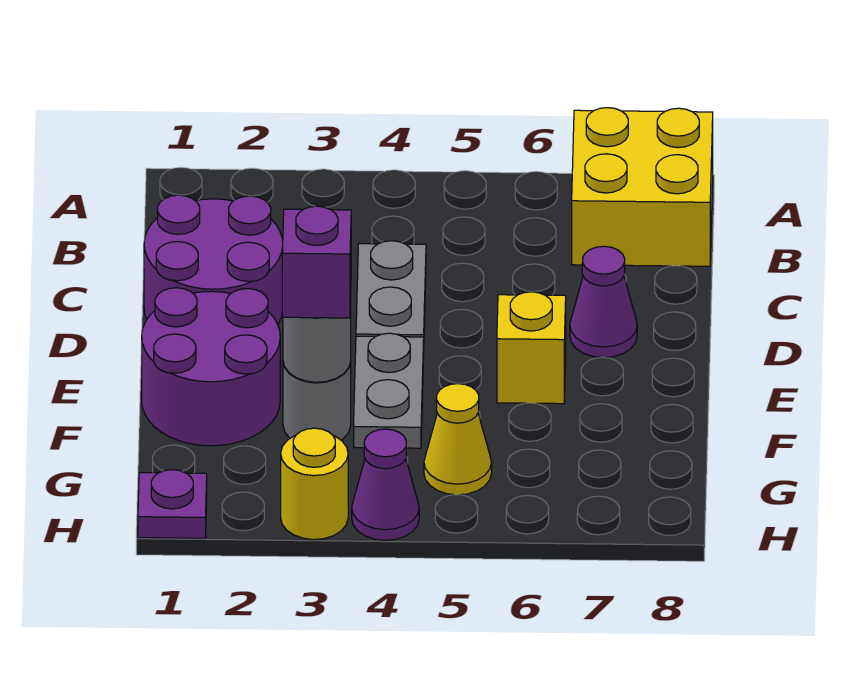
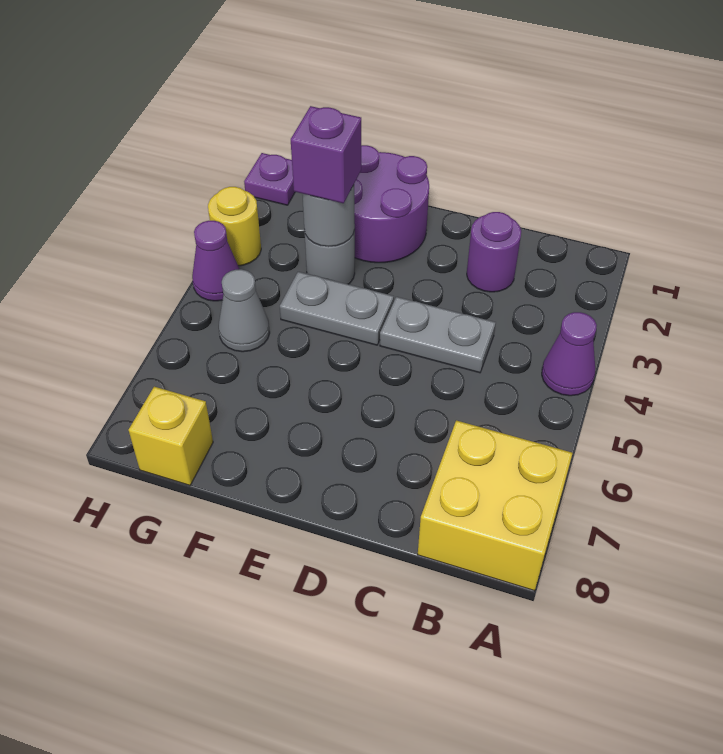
purple 2x2 round brick [144,195,283,324] -> purple 1x1 round brick [467,212,521,292]
purple 1x1 cone [570,246,637,358] -> purple 1x1 cone moved to [542,312,597,396]
yellow 1x1 brick [497,292,566,404] -> yellow 1x1 brick moved to [129,387,213,485]
yellow 1x1 cone [424,384,492,495] -> grey 1x1 cone [219,269,270,352]

